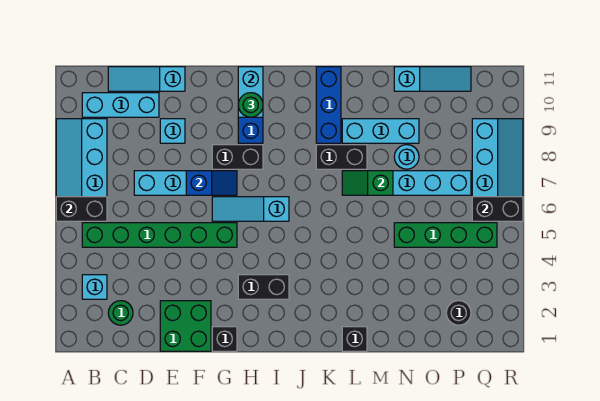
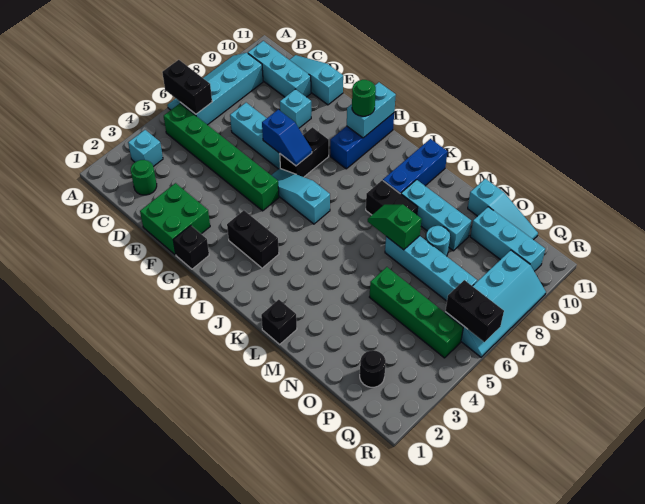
black 1x2 brick [212,145,263,169] -> black 1x2 brick turned to [280,127,329,177]
none -> cyan 1x3 brick [470,207,545,271]

